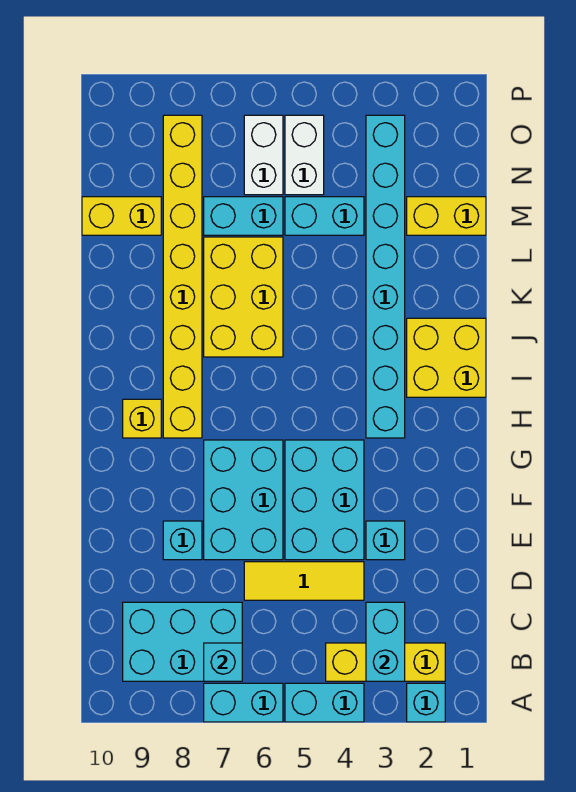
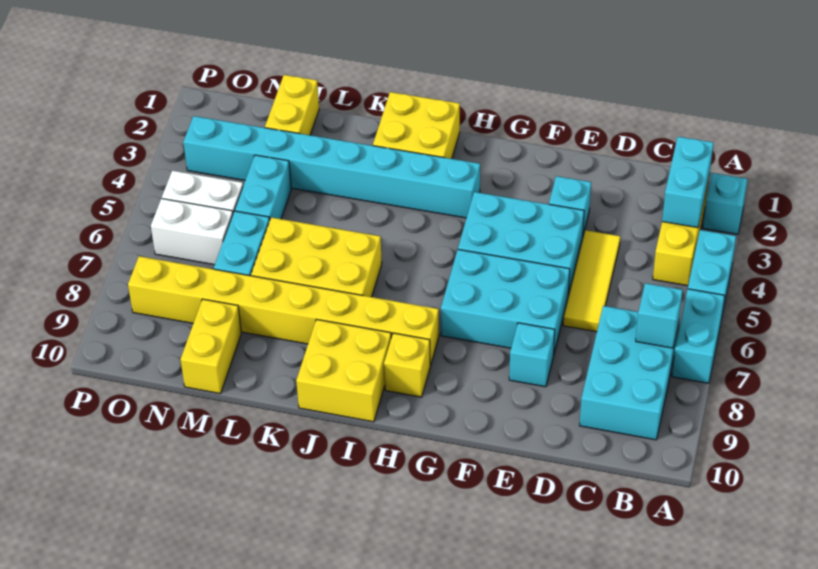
cyan 1x2 brick [366,602,405,681] -> cyan 1x2 brick turned to [662,137,713,228]
none -> yellow 2x2 brick [296,319,391,422]

